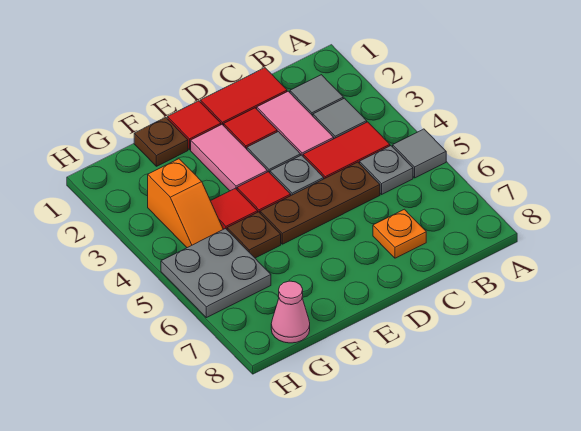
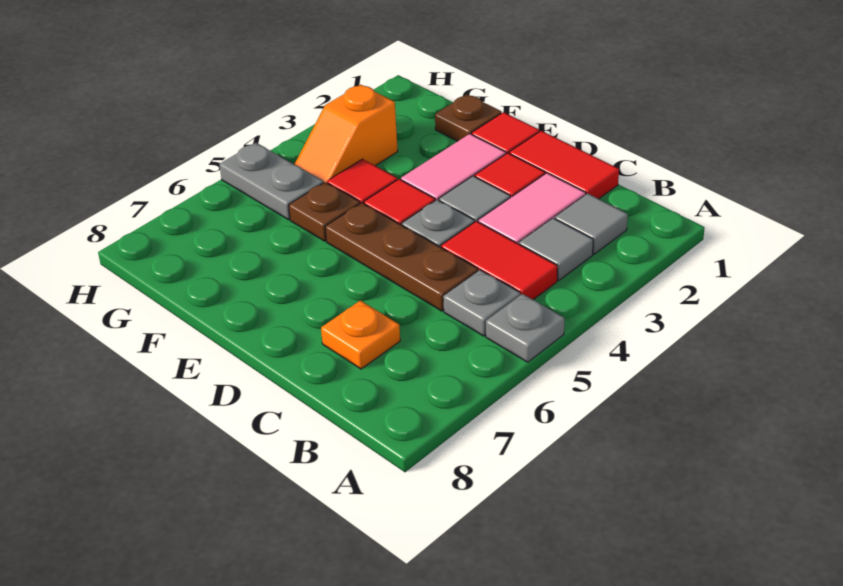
grey 1x1 tile [393,129,446,178] -> grey 1x1 plate [486,294,564,362]
grey 2x2 plate [161,229,271,318] -> grey 1x2 plate [219,143,324,220]
pink 1x1 cone [271,281,310,343] -> none

